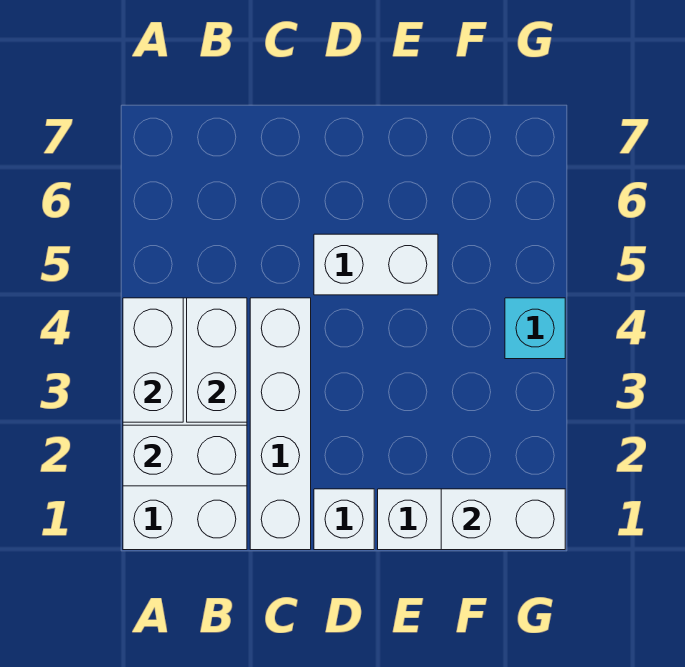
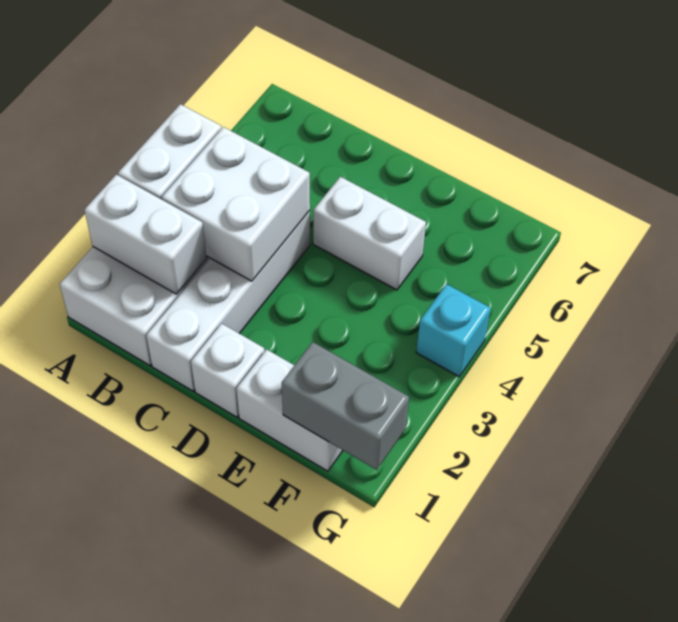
white 1x2 brick [187,298,247,422] -> white 2x2 brick [162,127,310,281]
white 1x2 brick [441,489,565,550] -> grey 1x2 brick [282,342,409,470]

